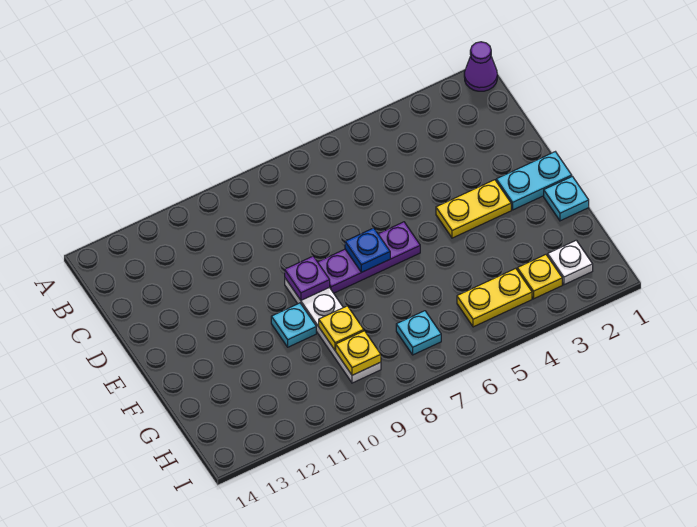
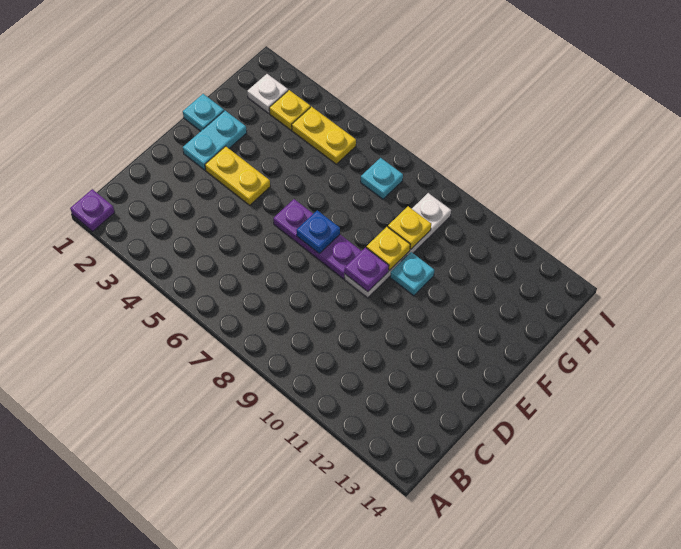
purple 1x1 cone [464,42,497,91] -> purple 1x1 plate [70,189,115,231]
cyan 1x2 plate [496,152,572,210] -> cyan 1x2 plate turned to [183,111,247,170]
yellow 1x1 plate [336,331,381,375] -> yellow 1x1 plate moved to [366,227,410,270]

